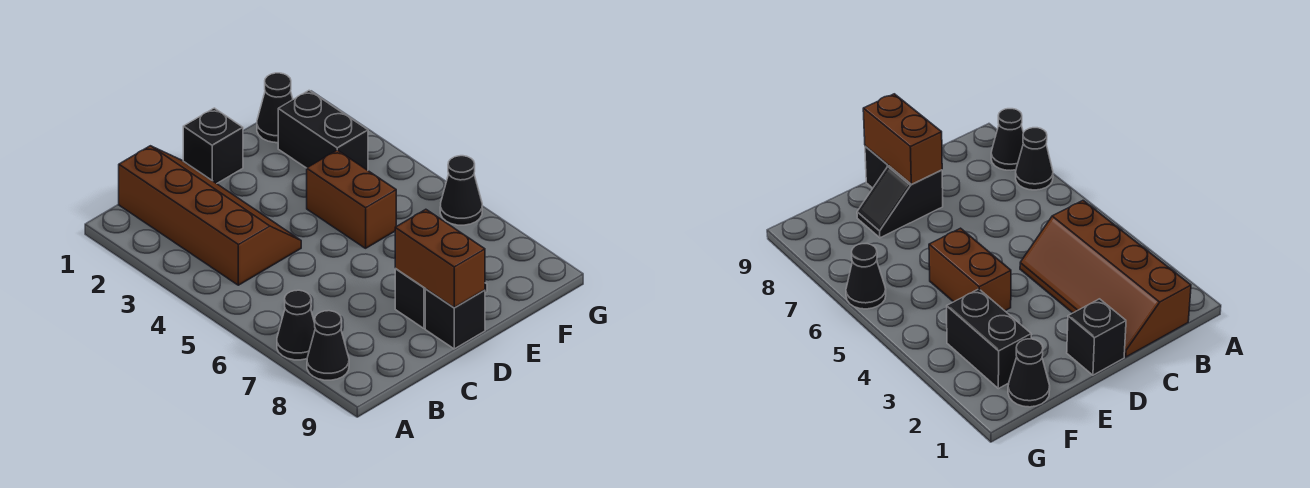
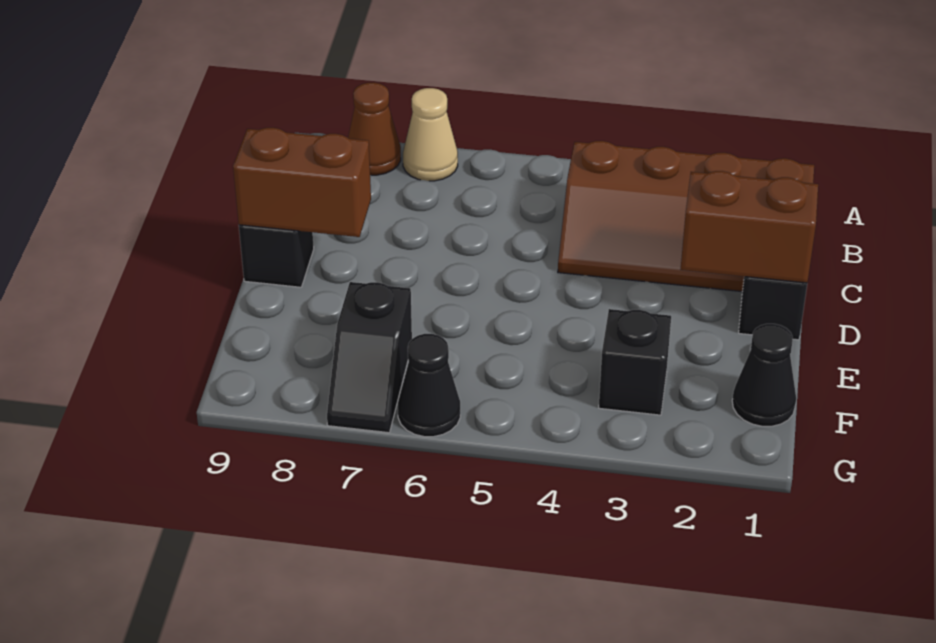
black 1x1 cone [277,290,315,360] -> tan 1x1 cone [403,88,458,181]
black 1x1 cone [307,311,349,380] -> brown 1x1 cone [348,83,401,175]
black 1x2 slope [395,269,487,328] -> black 1x2 slope moved to [327,282,412,433]
brown 1x2 brick [307,150,396,248] -> brown 1x2 brick moved to [680,171,818,283]
black 1x2 brick [278,90,368,170] -> black 1x1 brick [599,309,671,415]

